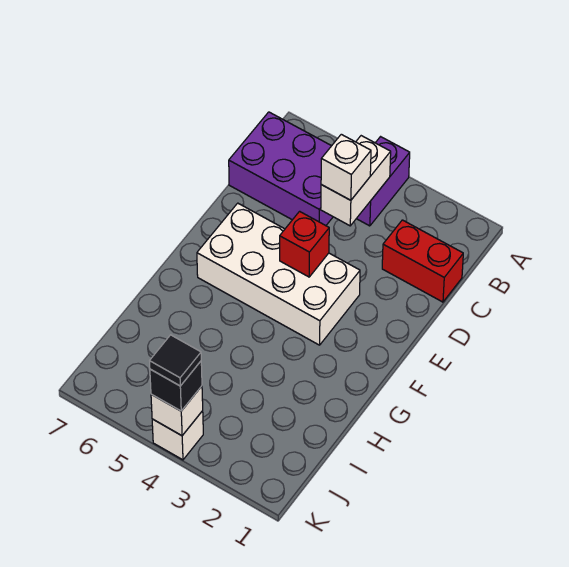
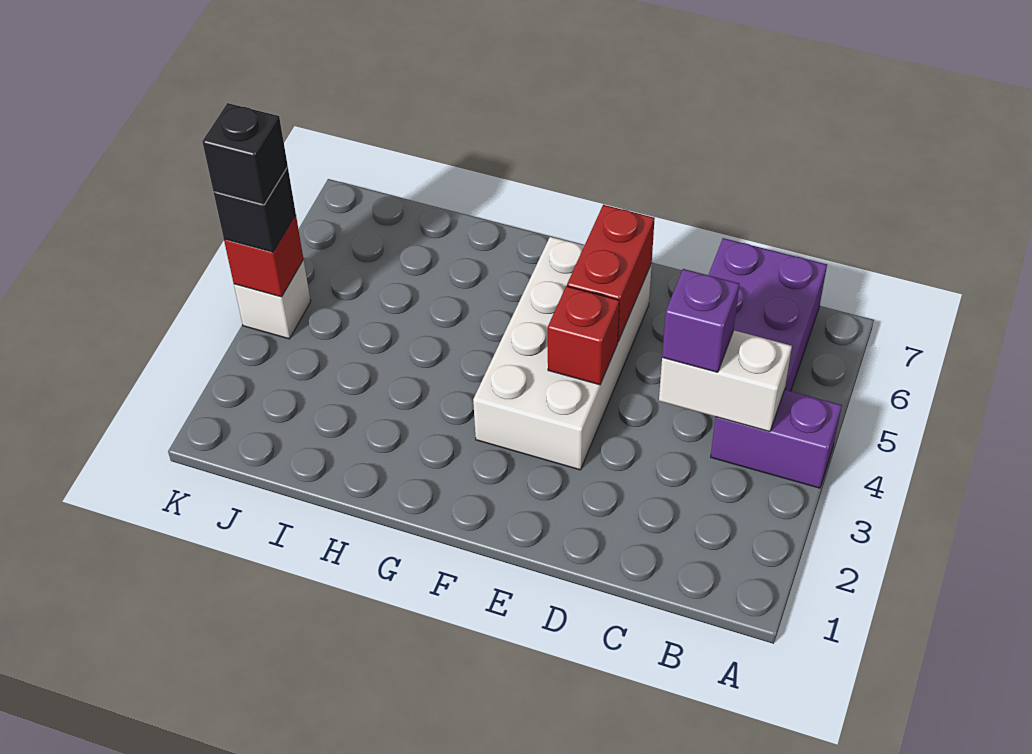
red 1x2 brick [382,220,463,302] -> red 1x2 brick moved to [567,205,655,341]
white 1x1 brick [321,134,371,200] -> purple 1x1 brick [662,269,739,372]
white 1x1 brick [151,386,203,436] -> red 1x1 brick [224,215,303,297]
black 1x1 tile [150,335,201,386] -> black 1x1 brick [202,103,288,205]

